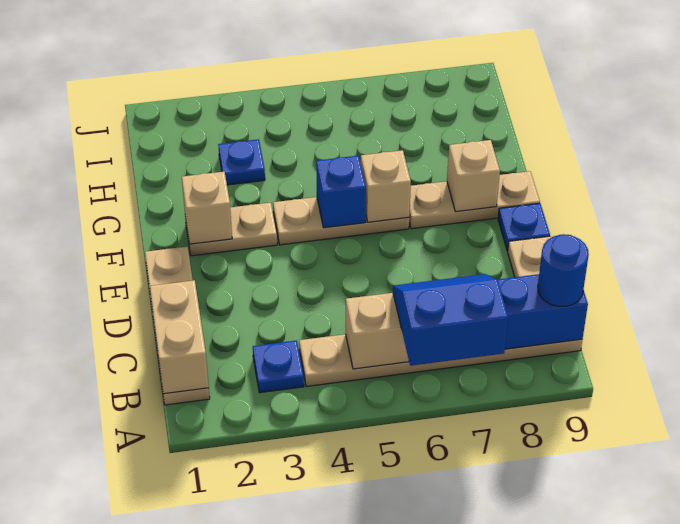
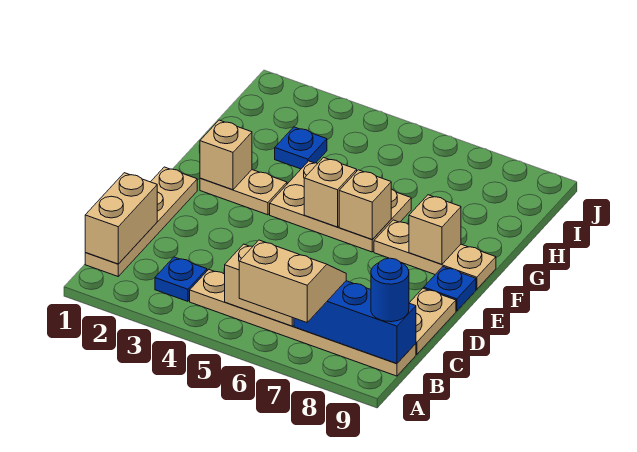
blue 2x2 slope [393,274,508,366] -> tan 2x2 slope [239,240,346,322]
tan 1x3 plate [273,197,409,245] -> tan 2x3 plate [270,161,411,252]
blue 1x1 brick [316,156,366,228] -> tan 1x1 brick [304,158,357,227]

